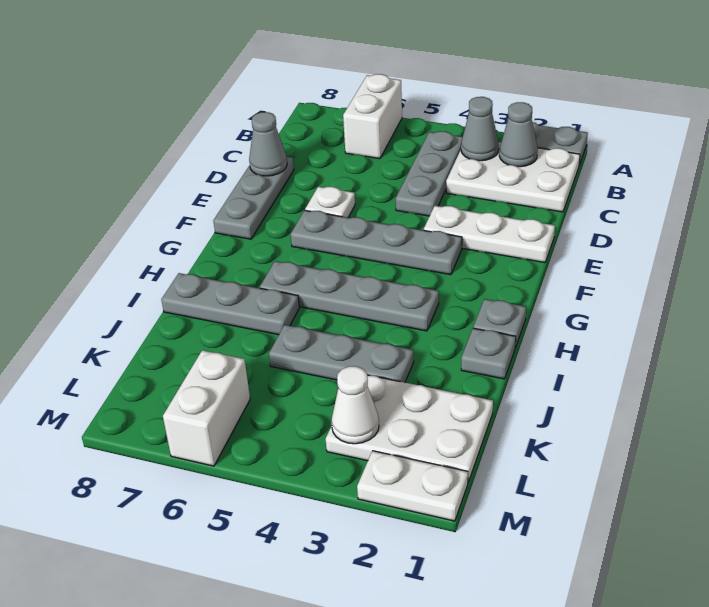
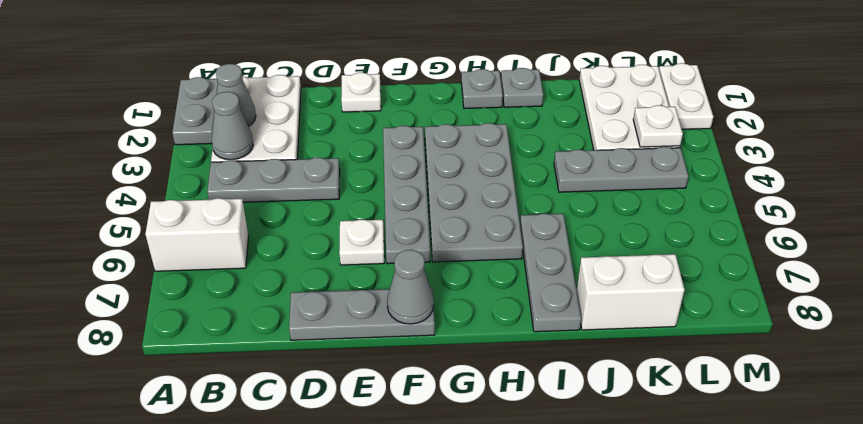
grey 1x1 cone [249,112,287,176] -> grey 1x1 cone moved to [387,250,434,324]
white 1x3 plate [424,206,555,262] -> white 1x1 plate [341,73,381,112]
grey 1x4 plate [260,261,439,331] -> grey 2x4 plate [425,123,523,262]
grey 1x3 plate [269,325,414,382] -> grey 1x3 plate turned to [554,147,689,192]
white 1x1 cone [331,366,379,444] -> white 1x1 plate [633,105,683,147]
white 1x2 brick [163,350,250,466] -> white 1x2 brick moved to [577,254,685,330]

